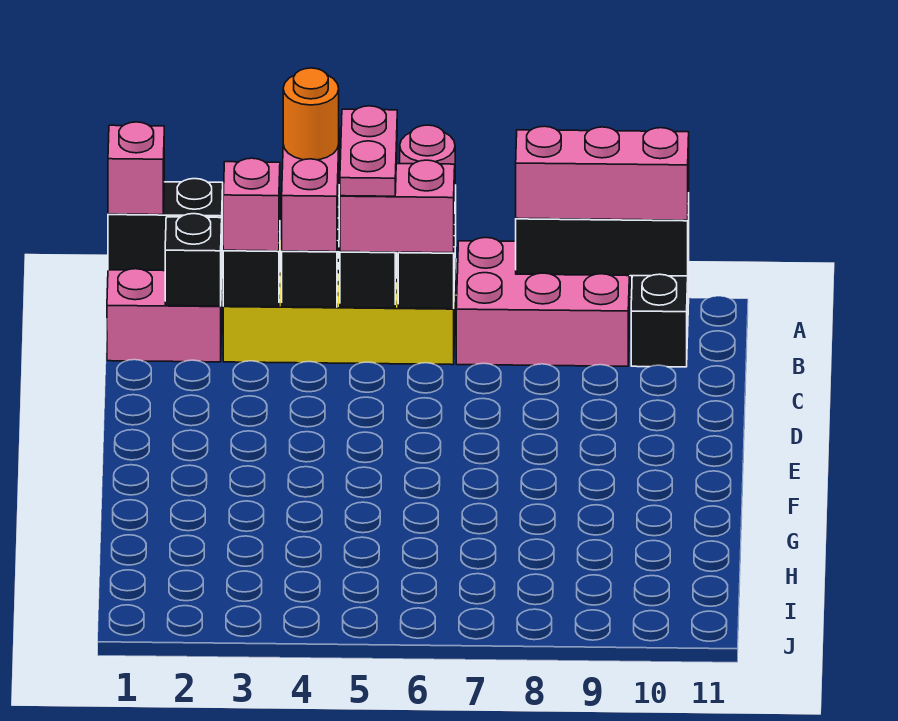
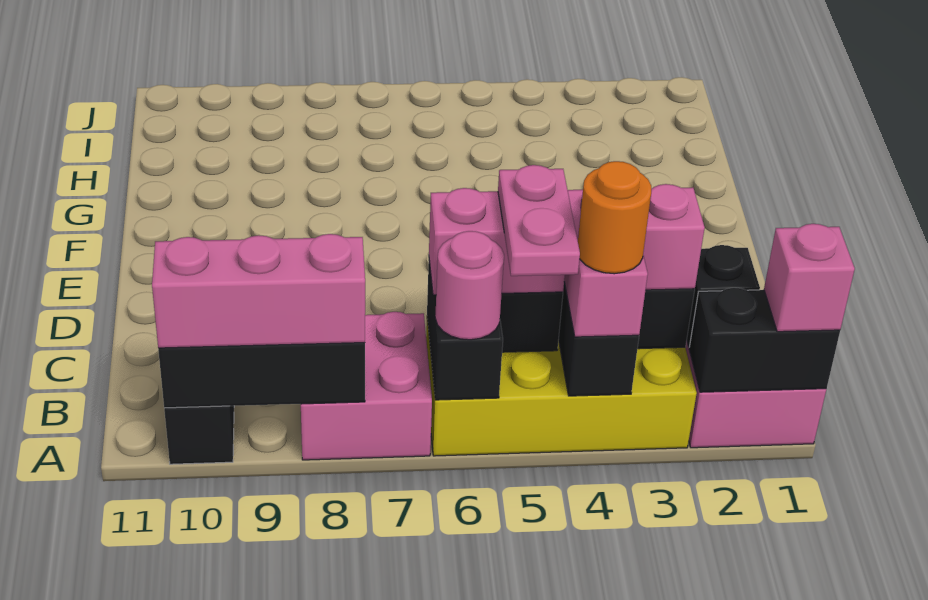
pink 2x3 brick [456,238,630,366] -> pink 2x2 brick [301,312,432,460]

